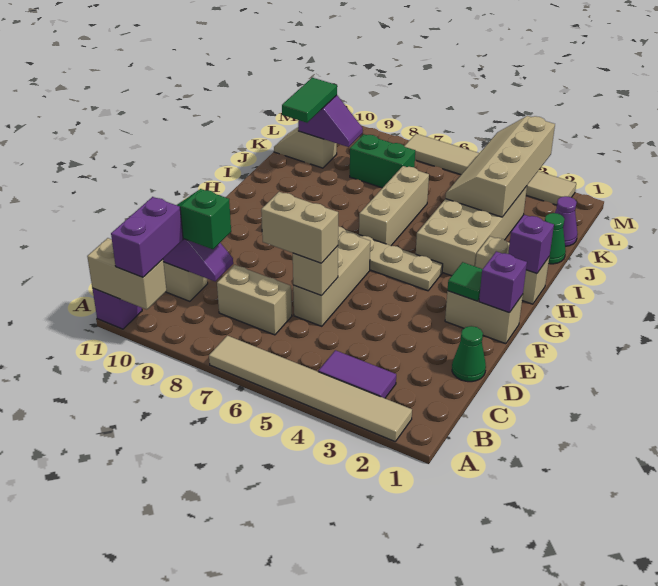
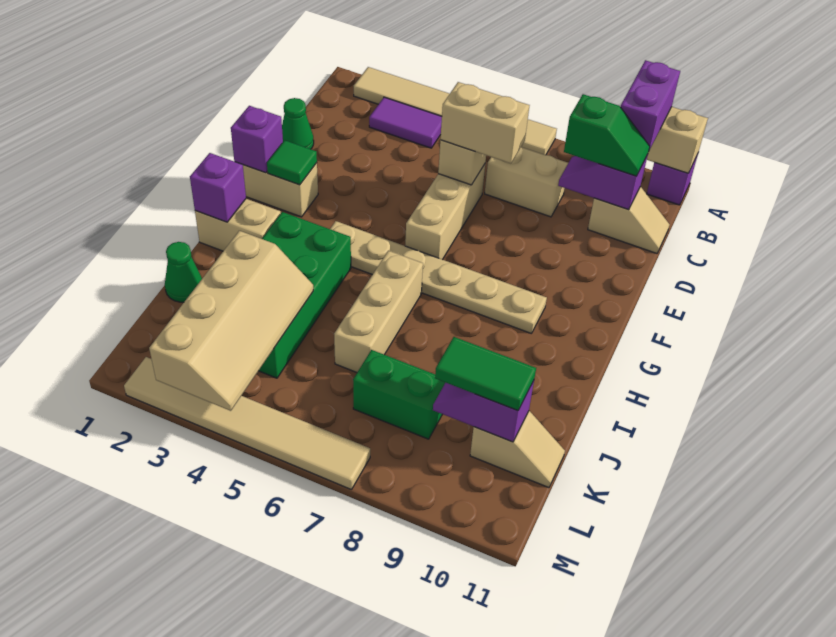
tan 2x4 brick [416,186,527,276] -> green 2x4 brick [259,212,351,378]
green 1x2 tile [282,78,337,123] -> green 1x2 tile turned to [435,337,536,411]
purple 1x1 cone [555,196,577,247] -> none

